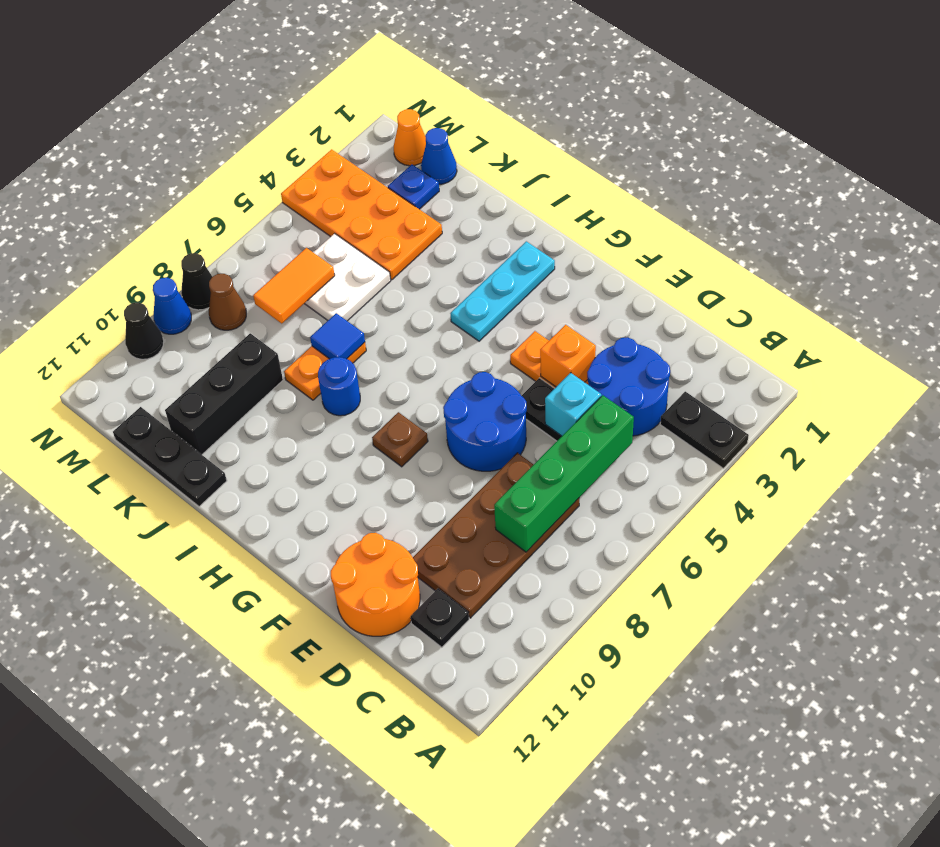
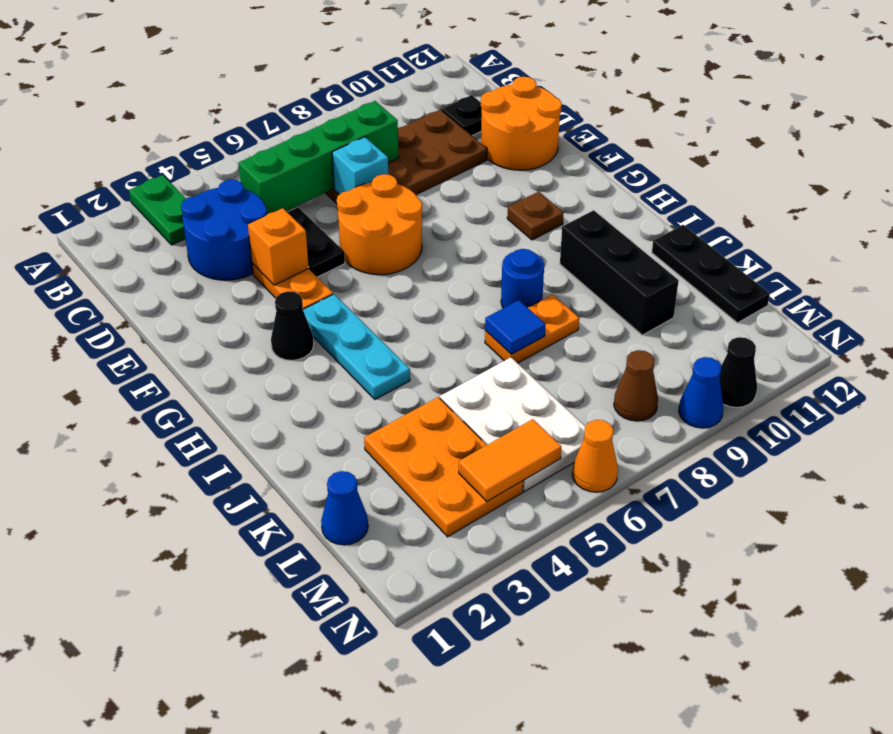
black 1x2 plate [660,392,749,469] -> green 1x2 plate [129,175,186,245]
cyan 1x1 brick [545,373,601,436] -> cyan 1x1 brick moved to [332,137,388,194]
blue 2x2 round brick [443,372,527,471] -> orange 2x2 round brick [337,174,422,275]
brown 1x1 plate [372,412,428,467] -> brown 1x1 plate moved to [507,192,564,240]
cyan 1x3 plate [450,241,555,341] -> cyan 1x3 plate turned to [303,294,410,399]
orange 2x4 plate [281,149,442,280] -> orange 2x3 plate [364,397,523,537]
white 2x2 plate [304,234,391,321] -> white 2x3 plate [440,357,585,491]
black 1x3 brick [165,333,283,455] -> black 1x3 brick turned to [560,210,679,335]
blue 1x1 plate [388,165,439,209] -> none
orange 1x2 tile [253,248,335,323] -> orange 1x2 tile moved to [459,419,561,501]
orange 1x1 cone [394,109,426,166] -> orange 1x1 cone moved to [572,420,618,492]
black 1x1 cone [181,253,212,310] -> black 1x1 cone moved to [271,291,314,360]

